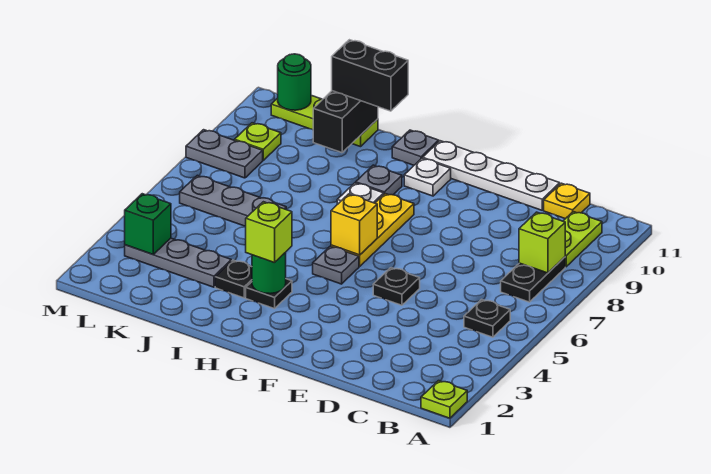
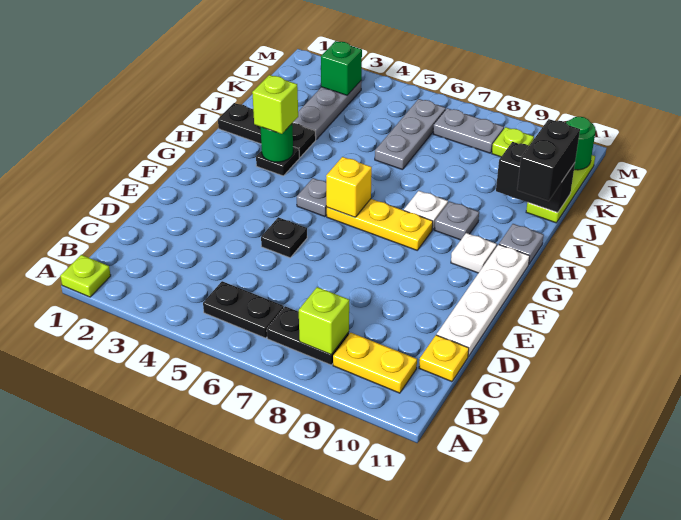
black 1x1 plate [464,299,510,337] -> black 1x2 plate [203,281,284,338]
lime 1x2 plate [563,212,602,267] -> yellow 1x2 plate [333,333,417,393]
black 1x1 plate [215,260,252,298] -> black 1x3 plate [218,103,316,158]
grey 1x2 plate [186,130,263,178] -> grey 1x2 plate turned to [433,108,504,153]

